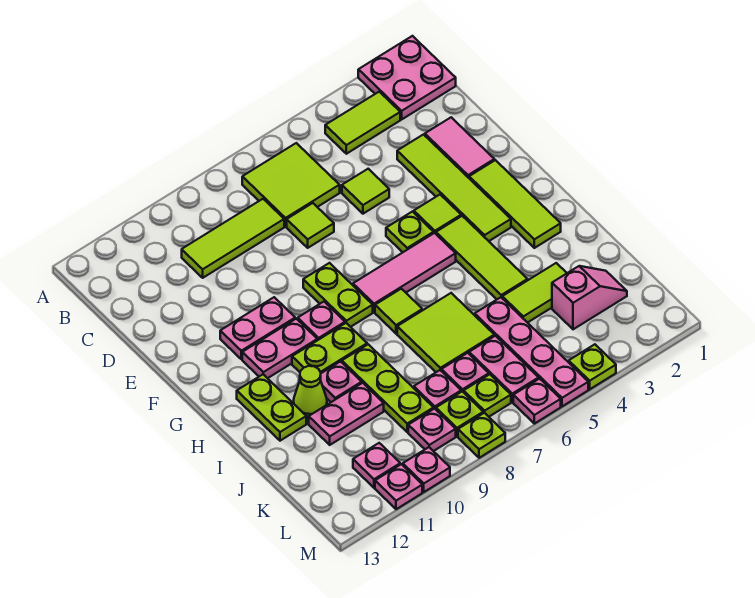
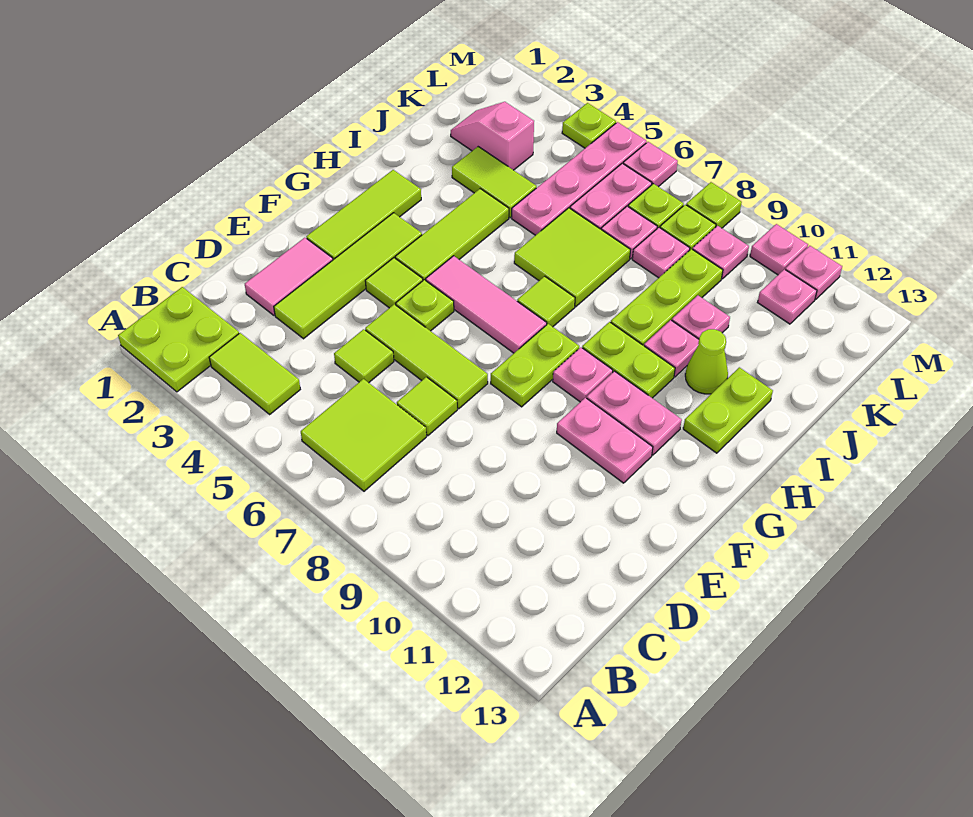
pink 2x2 plate [358,36,456,119] -> lime 2x2 plate [118,287,239,392]
lime 1x3 tile [182,199,284,278] -> lime 1x3 tile moved to [365,304,488,409]
pink 1x2 plate [309,383,384,445] -> pink 1x1 plate [672,296,730,339]

